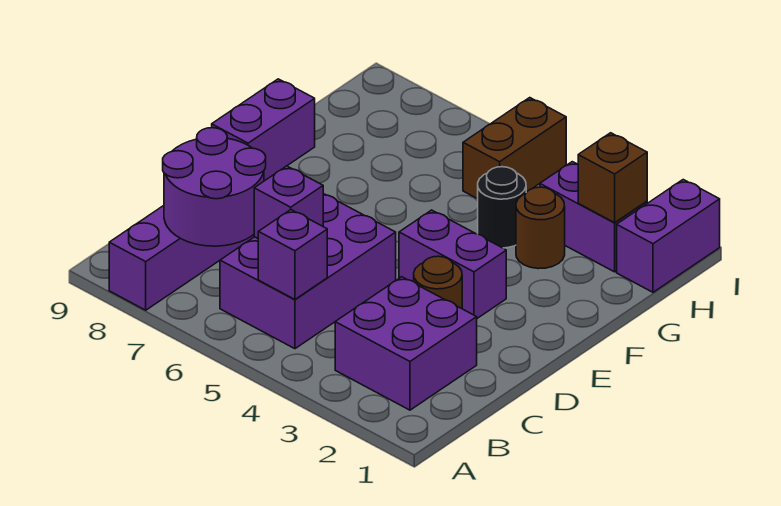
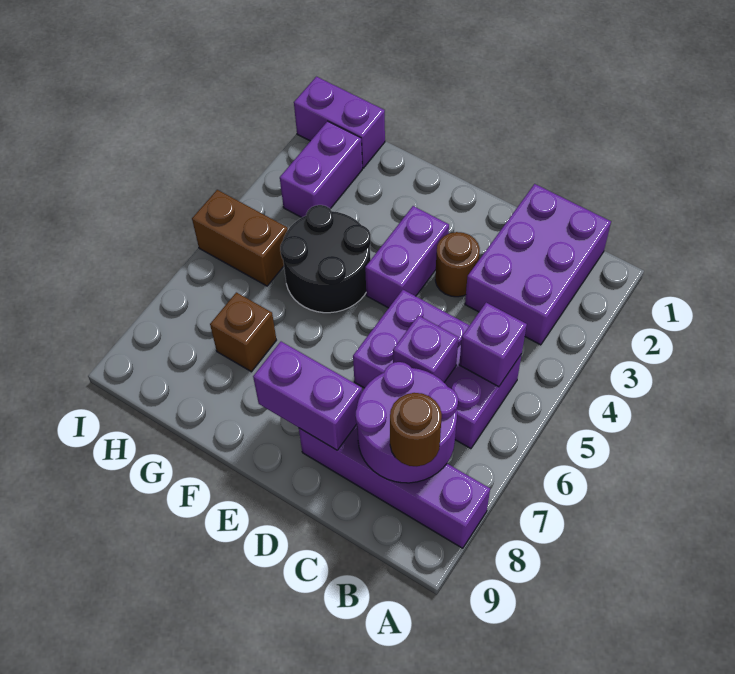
purple 2x2 brick [335,277,477,410] -> purple 2x3 brick [465,184,611,345]
brown 1x1 round brick [516,187,565,269] -> brown 1x1 round brick moved to [390,393,442,466]
black 1x1 round brick [478,167,526,248] -> black 2x2 round brick [280,205,371,313]
brown 1x1 brick [578,133,647,223] -> brown 1x1 brick moved to [210,292,276,372]

